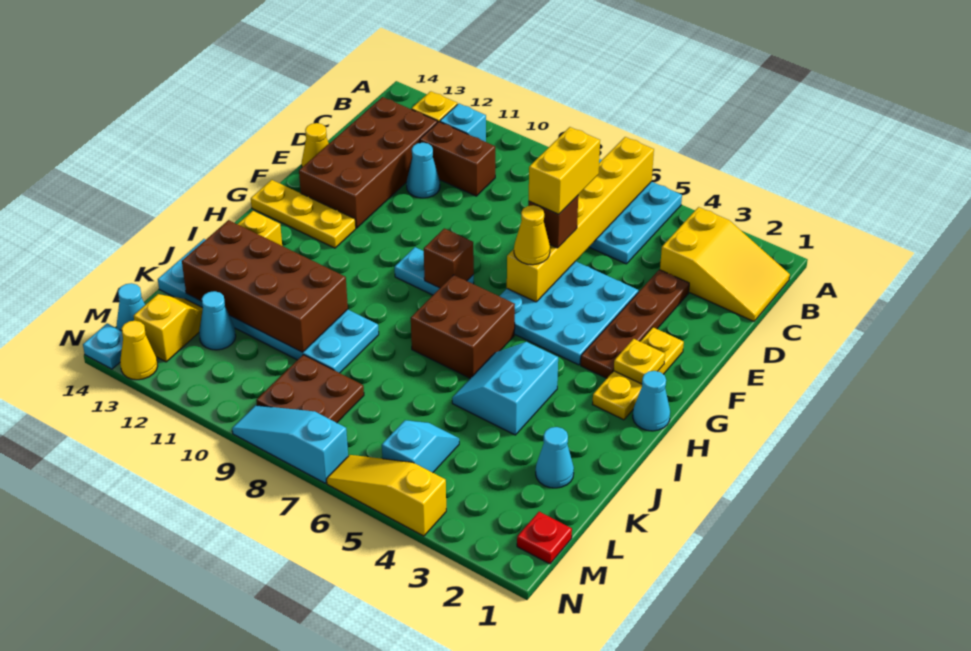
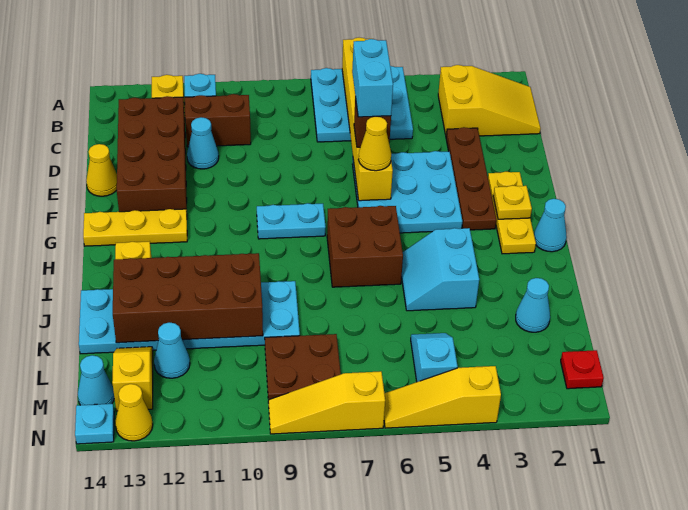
yellow 1x2 brick [529,127,600,214] -> cyan 1x2 brick [352,39,393,117]
brown 1x1 brick [424,229,474,288] -> none
cyan 1x3 slope [232,405,348,483] -> yellow 1x3 slope [269,371,385,434]

